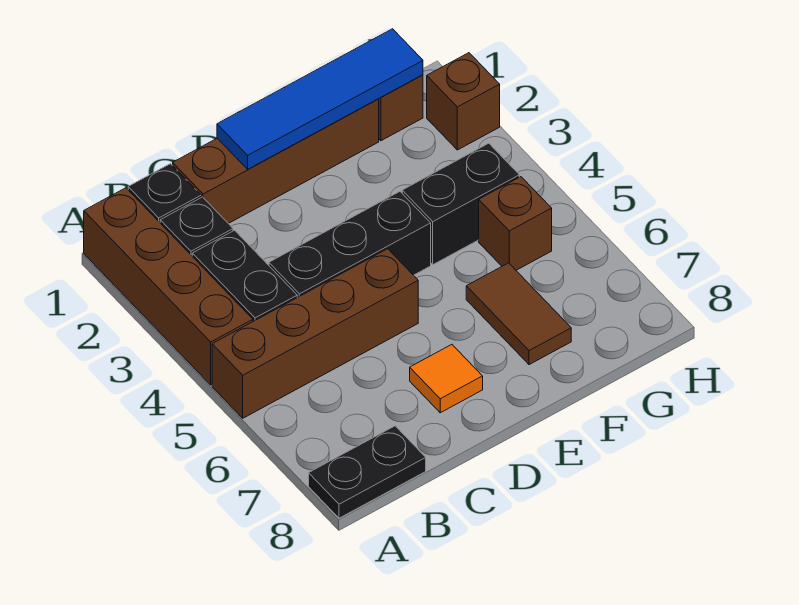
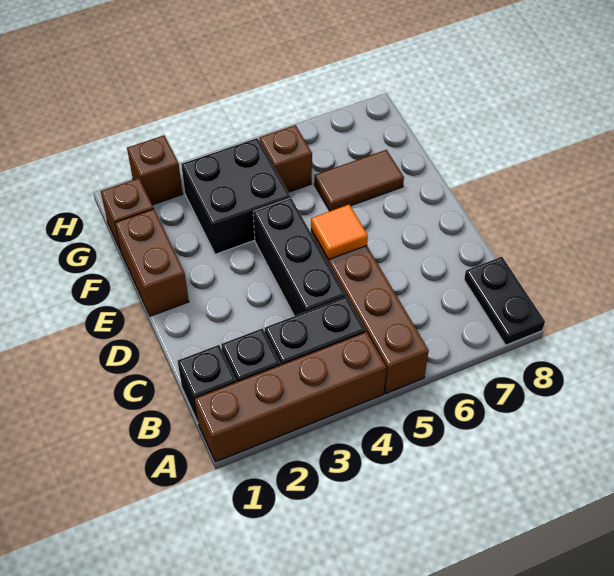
brown 1x4 brick [173,99,379,223] -> brown 1x2 brick [115,209,189,316]
blue 1x4 tile [217,29,423,169] -> none
orange 1x1 tile [410,345,483,413] -> orange 1x1 tile moved to [311,205,368,259]
black 1x2 brick [402,143,519,265] -> black 2x2 brick [181,138,290,254]

